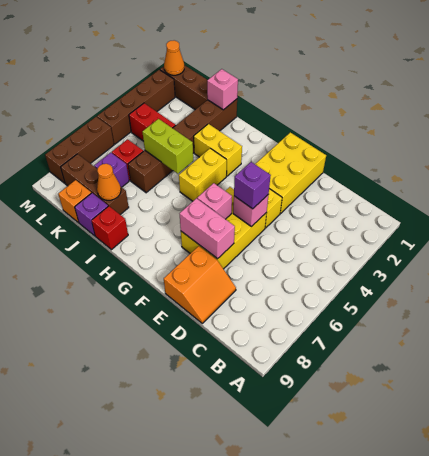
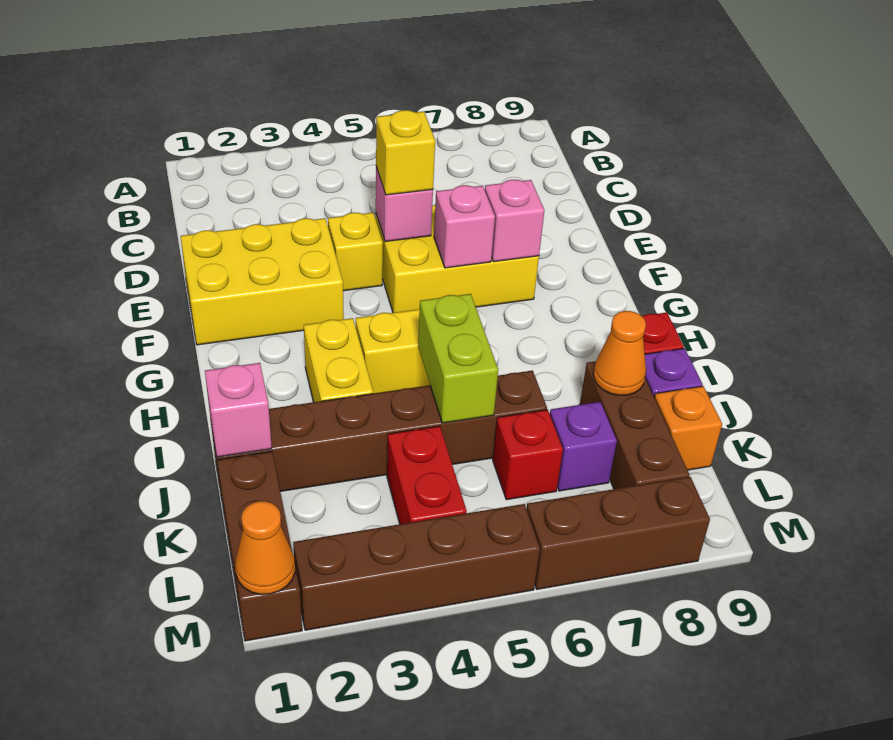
orange 2x2 slope [164,246,236,323] -> none
purple 1x1 brick [234,162,271,209] -> yellow 1x1 brick [376,110,435,195]
pink 1x2 brick [180,198,235,259] -> pink 1x1 brick [484,180,544,262]

